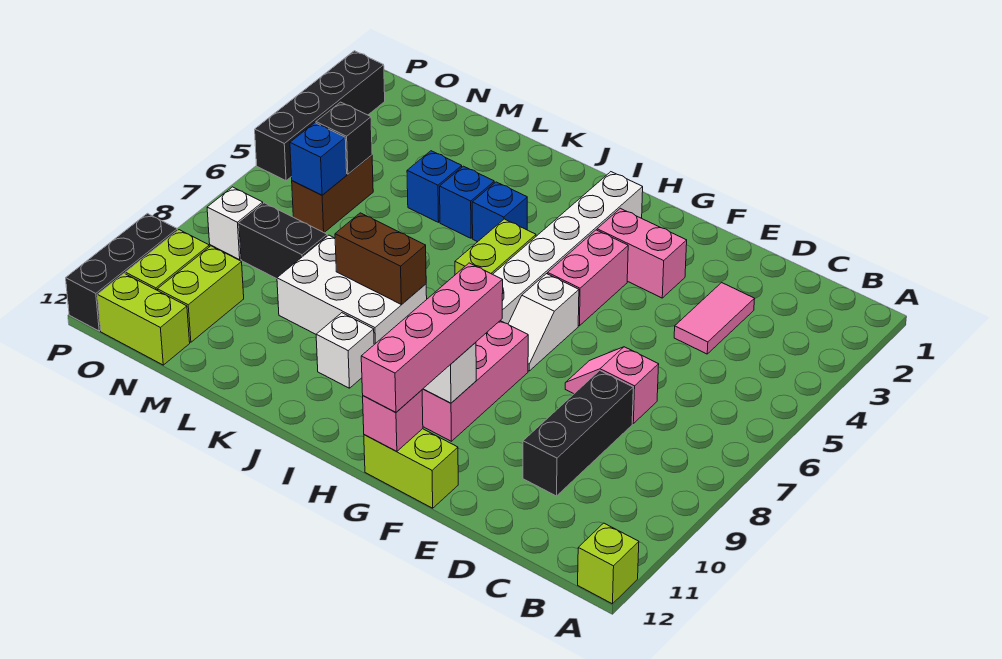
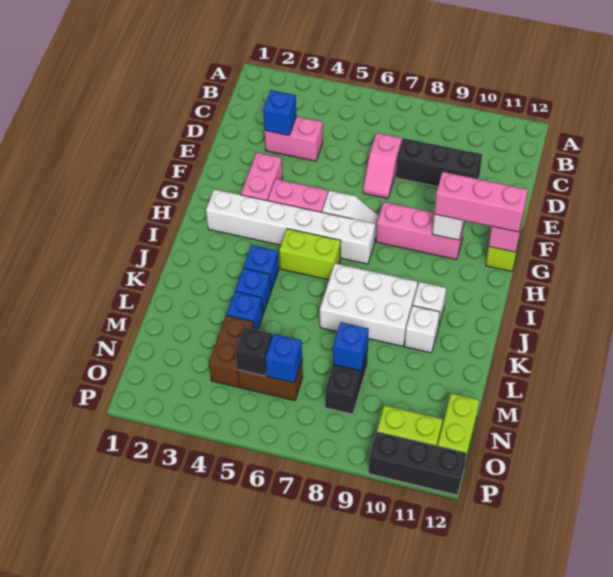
lime 1x1 brick [578,523,639,604] -> none
pink 1x2 tile [674,283,755,354] -> pink 1x2 brick [265,116,323,161]
none -> blue 1x1 brick [263,90,296,135]
pink 1x4 brick [361,263,503,412] -> pink 1x3 brick [434,172,528,232]
white 2x3 brick [277,235,427,344] -> white 2x3 brick turned to [320,263,418,346]
brown 1x2 brick [335,213,426,305] -> brown 1x2 brick moved to [209,315,254,387]
none -> blue 1x1 brick [333,322,369,371]
lime 1x2 brick [157,246,244,342] -> none
white 1x1 brick [207,187,263,260] -> white 1x1 brick moved to [405,306,440,353]
black 1x4 brick [255,51,385,181] -> none

